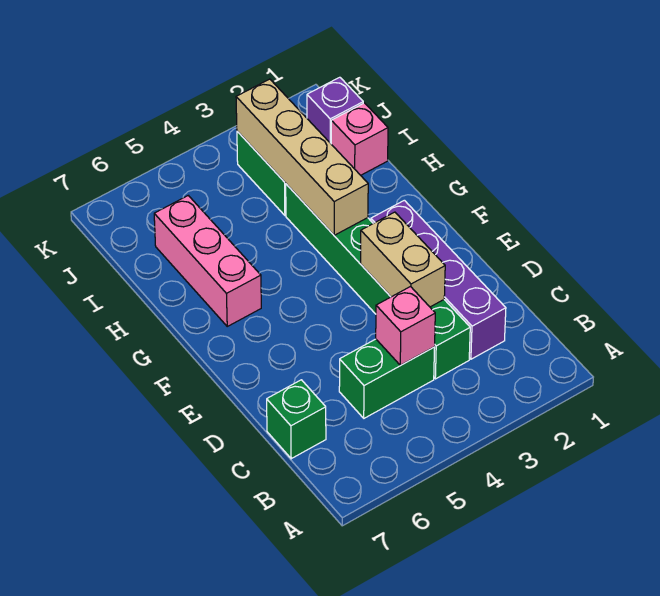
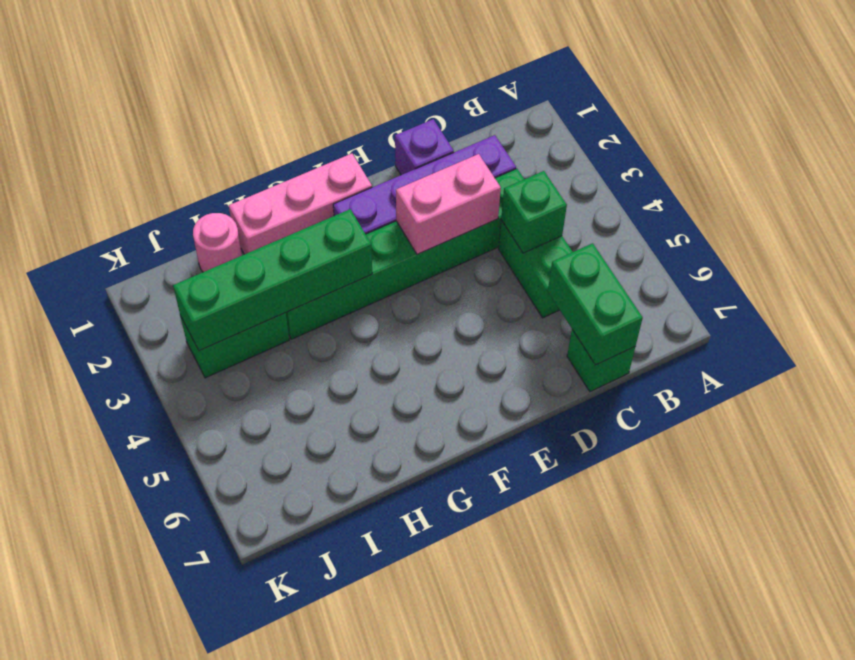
pink 1x1 brick [376,287,435,365] -> green 1x1 brick [501,171,567,253]
none -> green 1x2 brick [548,243,643,365]
tan 1x2 brick [361,212,445,307] -> pink 1x2 brick [396,154,501,254]
tan 1x4 brick [236,79,368,235] -> green 1x4 brick [173,209,372,351]
pink 1x3 brick [154,196,261,326] -> pink 1x3 brick moved to [229,154,372,254]
pink 1x1 brick [331,103,388,175] -> pink 1x1 round brick [193,213,242,272]
purple 1x1 brick [307,77,363,143] -> purple 1x1 brick moved to [395,119,454,175]

